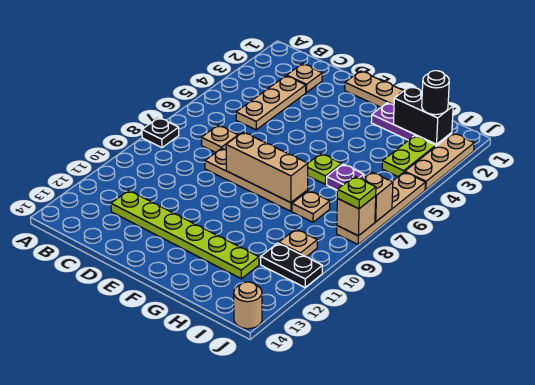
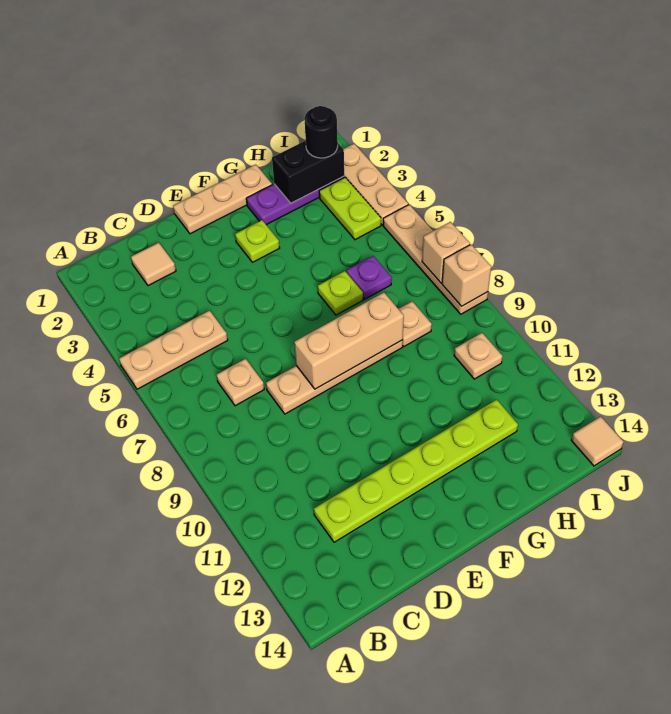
black 1x1 plate [142,118,179,148] -> none
tan 1x1 plate [287,64,322,93] -> tan 1x1 tile [131,242,176,286]
tan 1x3 plate [236,76,306,130] -> tan 1x3 plate turned to [119,311,228,389]
black 1x2 plate [261,243,322,287] -> none
lime 1x1 plate [337,176,376,209] -> lime 1x1 plate moved to [235,220,280,262]
tan 1x1 round brick [234,282,262,329] -> tan 1x1 tile [571,416,624,466]

